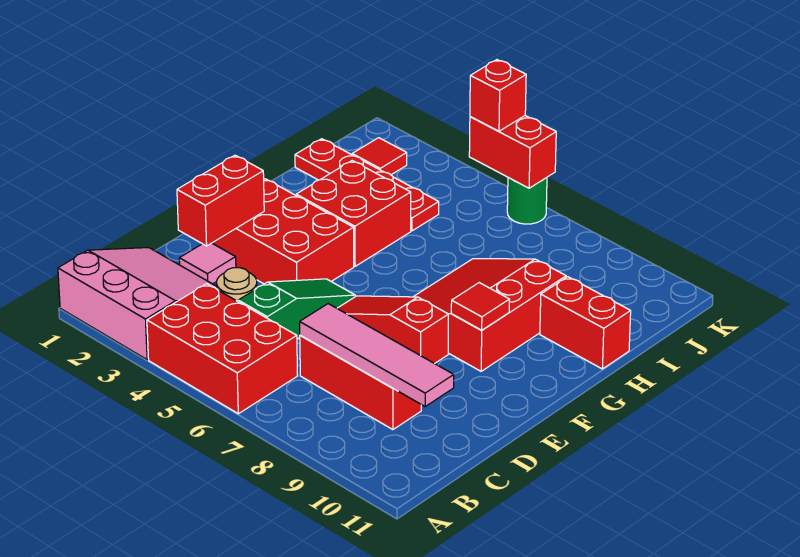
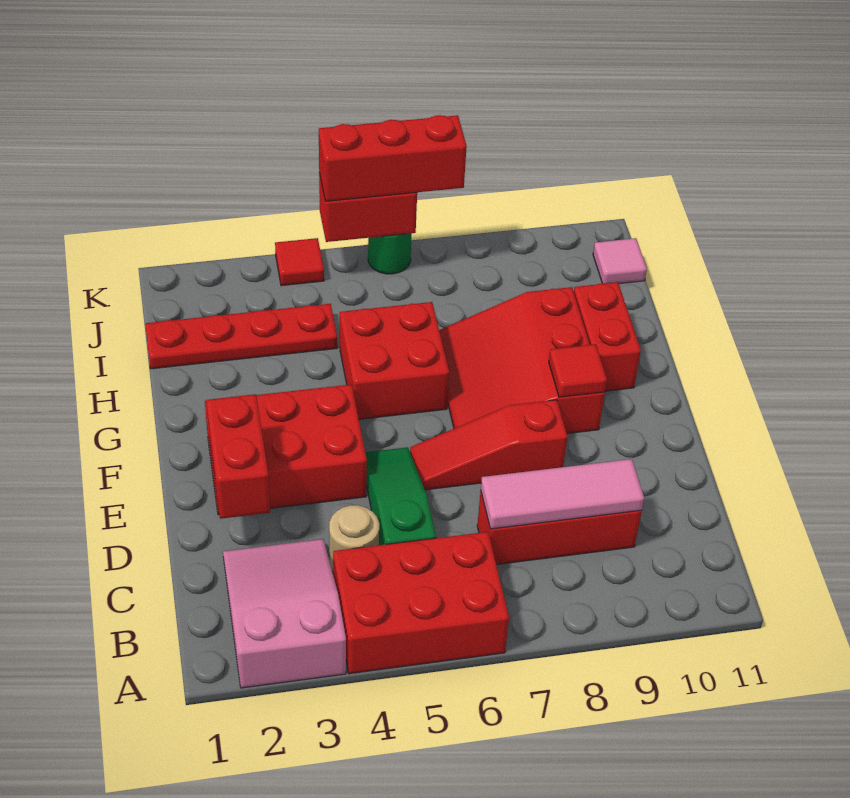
pink 3x3 slope [58,248,217,360] -> pink 2x3 slope [223,539,346,688]
pink 1x4 tile [300,304,454,406] -> pink 1x3 tile [481,459,644,529]
pink 1x1 tile [179,243,236,284] -> pink 1x1 tile moved to [593,238,647,284]
red 2x2 brick [296,161,411,266] -> red 2x2 brick moved to [340,302,449,419]
red 1x2 brick [540,277,631,369] -> red 1x2 brick turned to [574,282,641,391]
red 1x1 tile [352,138,407,175] -> red 1x1 tile moved to [275,238,324,286]
red 1x1 brick [470,60,526,131] -> red 1x3 brick [319,115,467,201]

